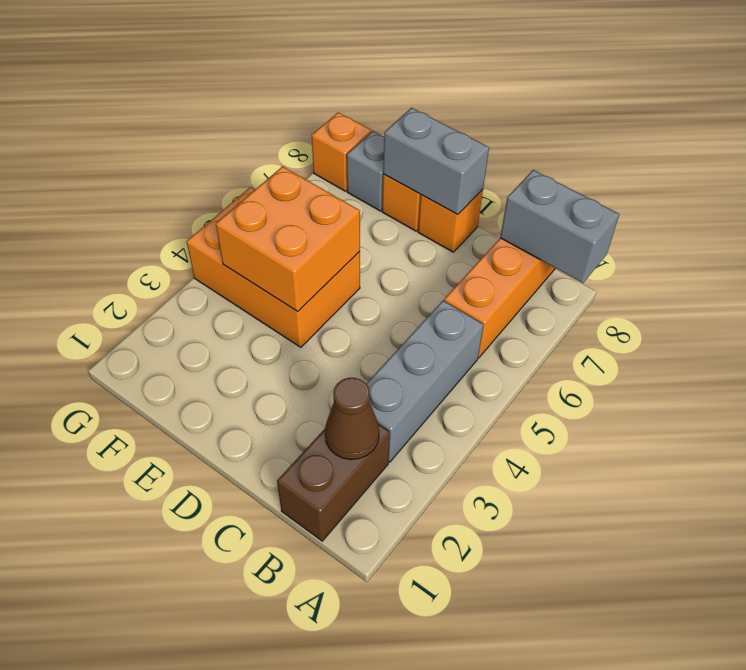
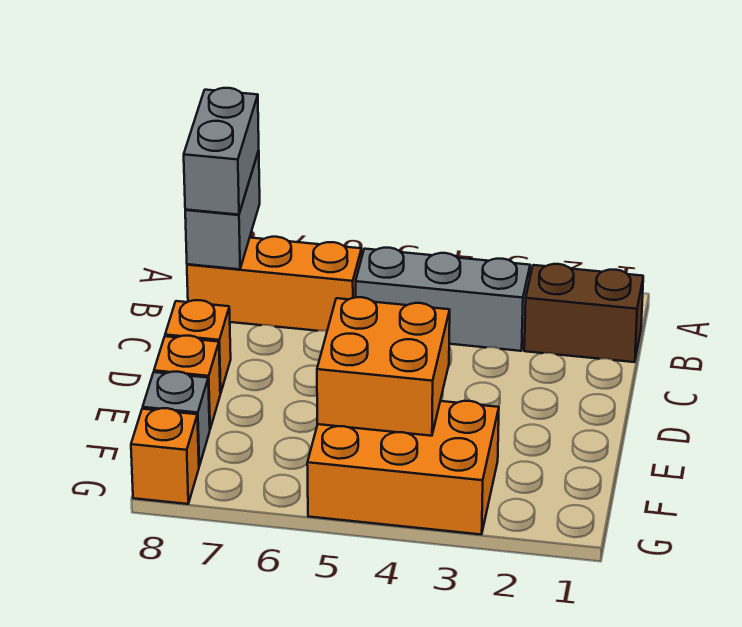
brown 1x1 cone [325,378,379,460] -> none
grey 1x2 brick [383,108,489,214] -> grey 1x2 brick moved to [184,88,259,215]
orange 2x3 brick [187,187,360,347] -> orange 2x3 brick turned to [307,401,499,534]

